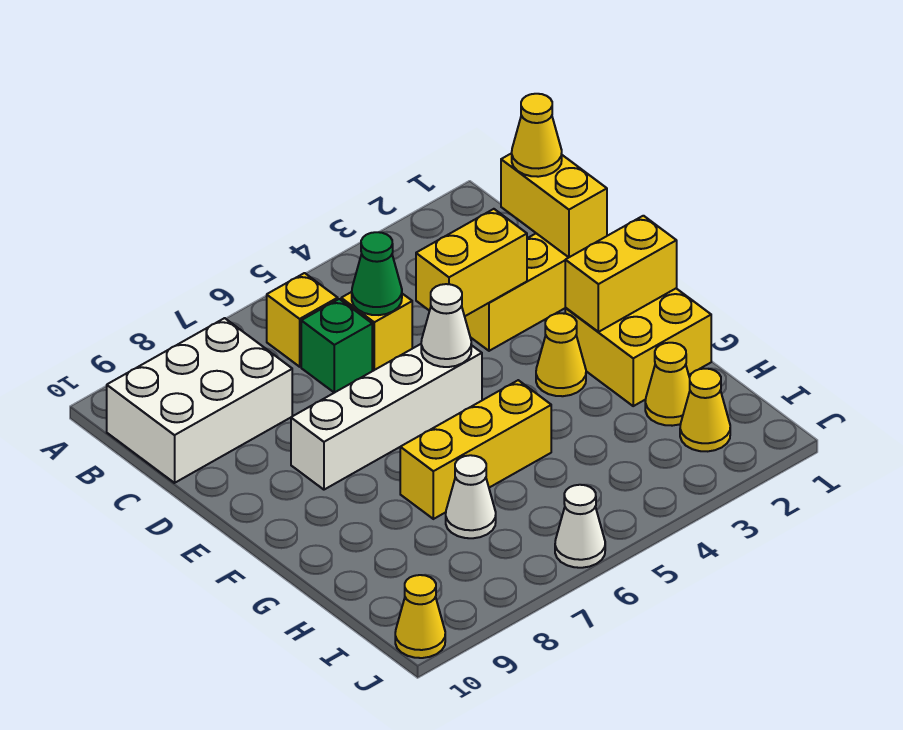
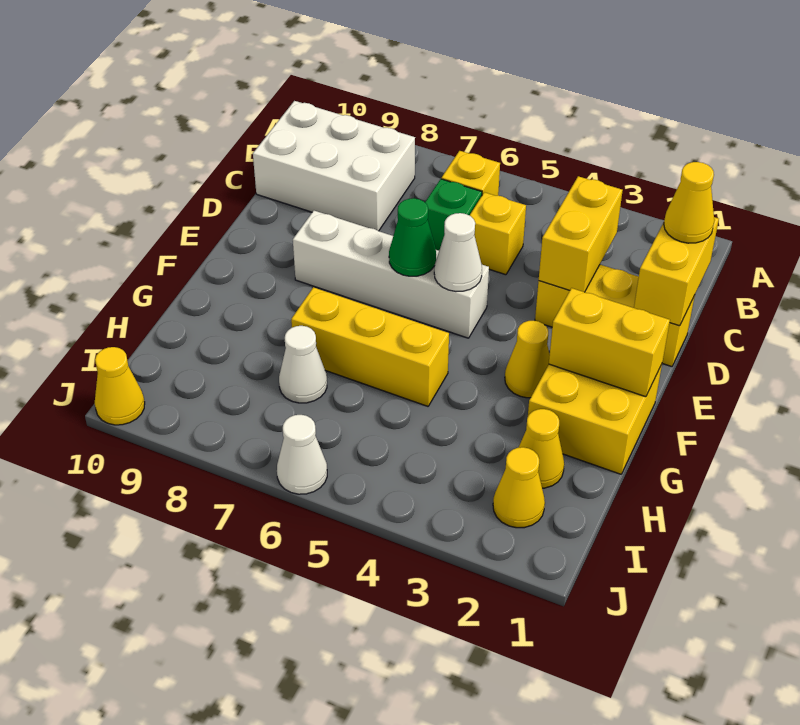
green 1x1 cone [352,232,402,315] -> green 1x1 cone moved to [389,198,436,276]
yellow 1x2 brick [416,209,527,316] -> yellow 1x2 brick turned to [539,176,623,292]

